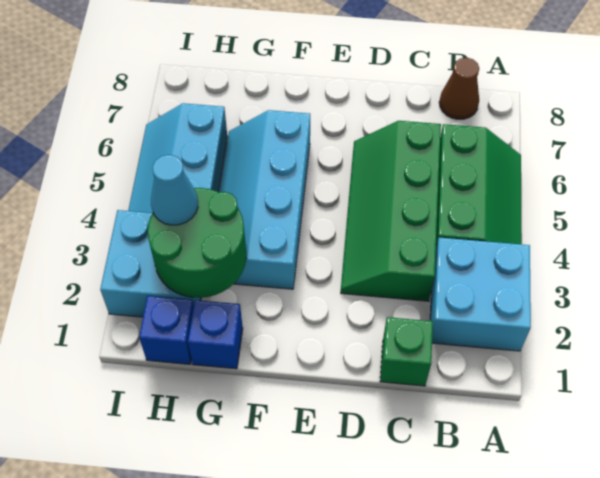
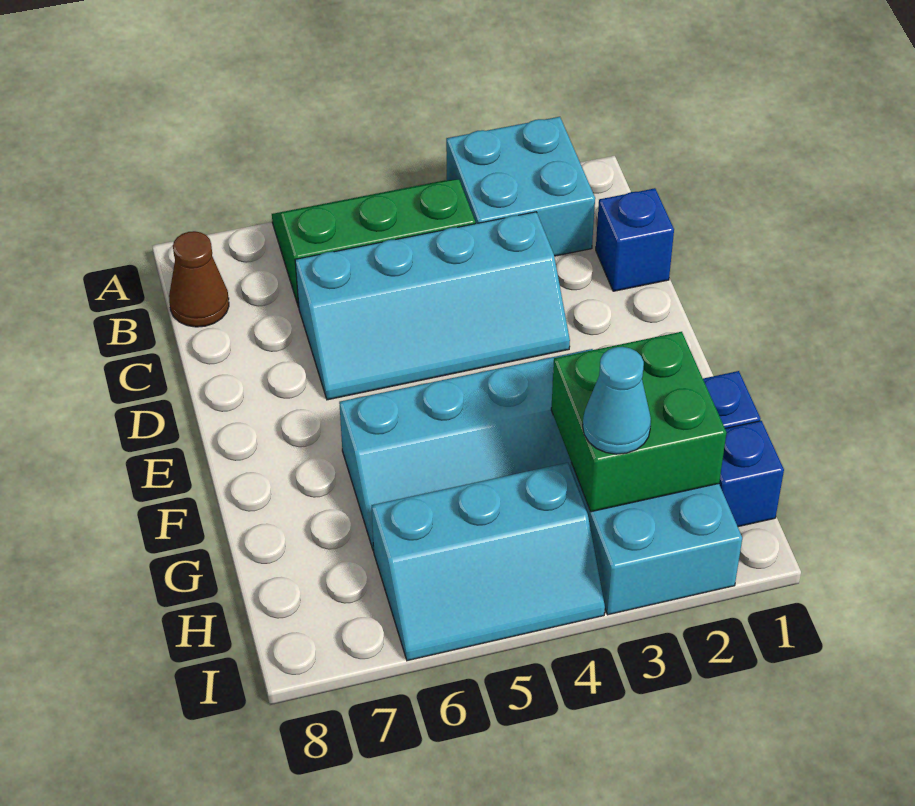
green 1x1 brick [380,317,433,386] -> blue 1x1 brick [596,188,674,291]
green 2x4 slope [341,121,441,301] -> cyan 2x4 slope [295,212,570,400]
green 2x2 round brick [148,188,246,298] -> green 2x2 brick [551,332,727,512]

